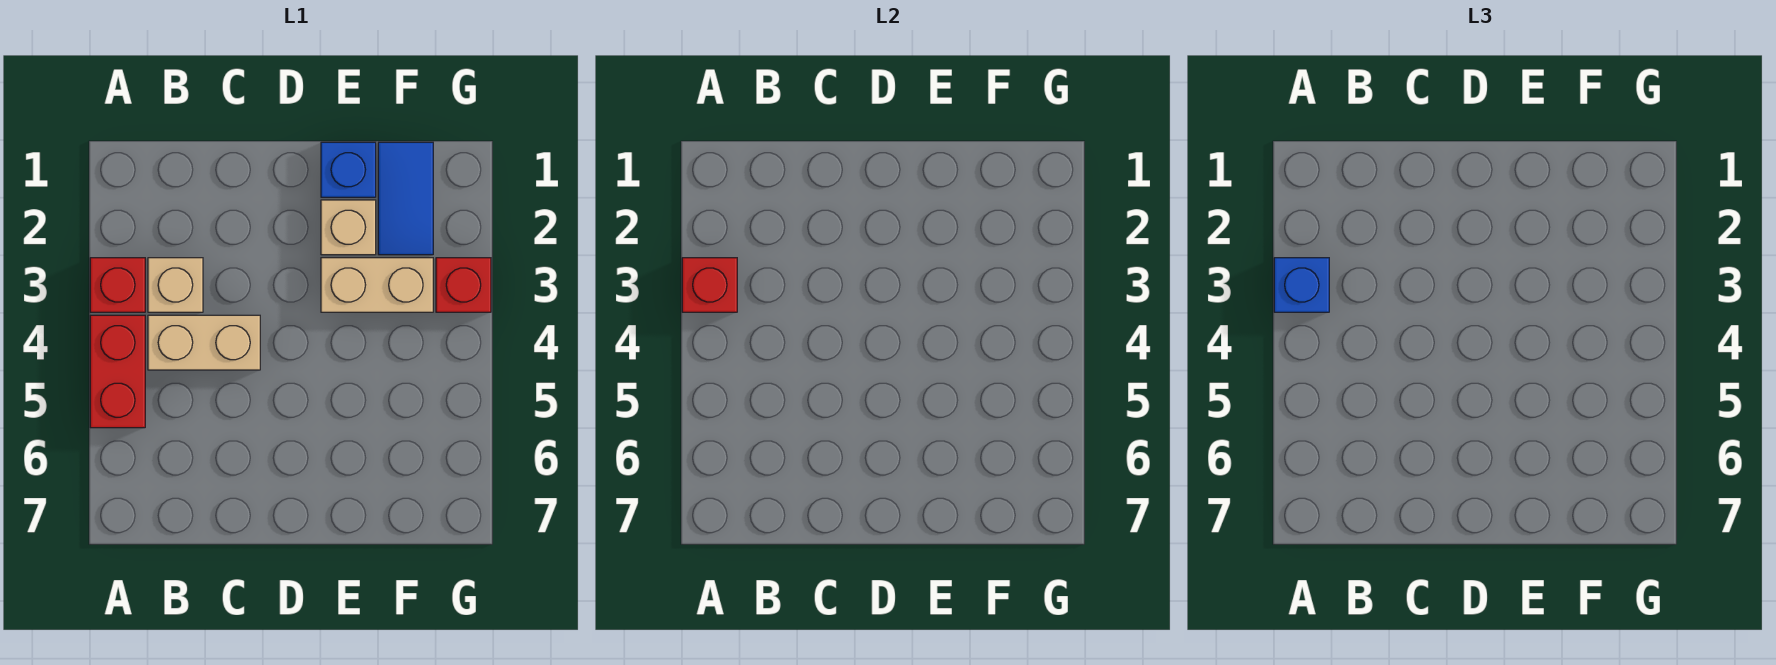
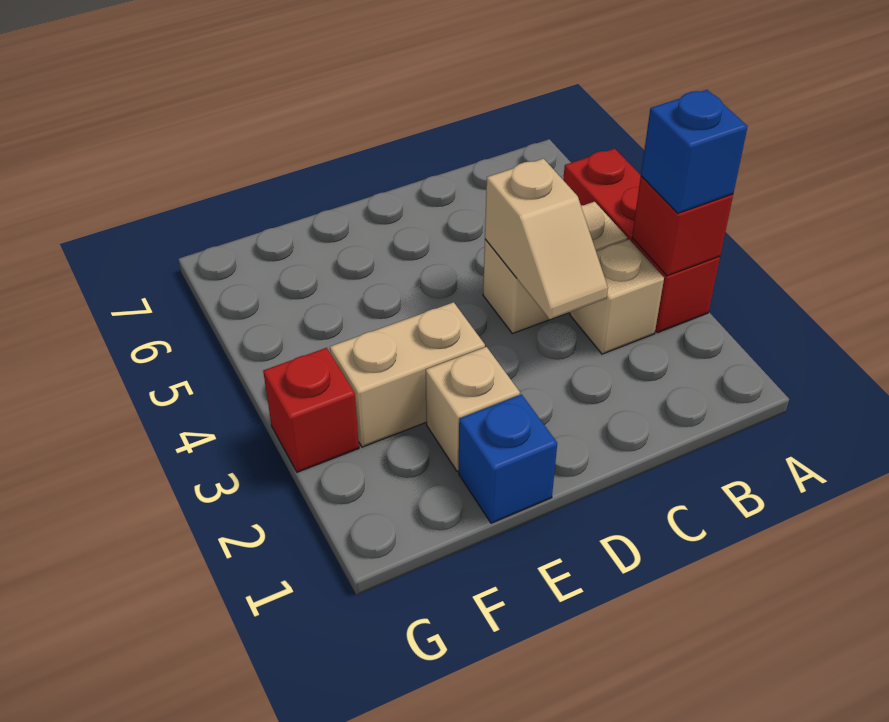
none -> tan 1x2 slope [485,159,608,319]
blue 1x2 tile [378,142,433,255] -> none

